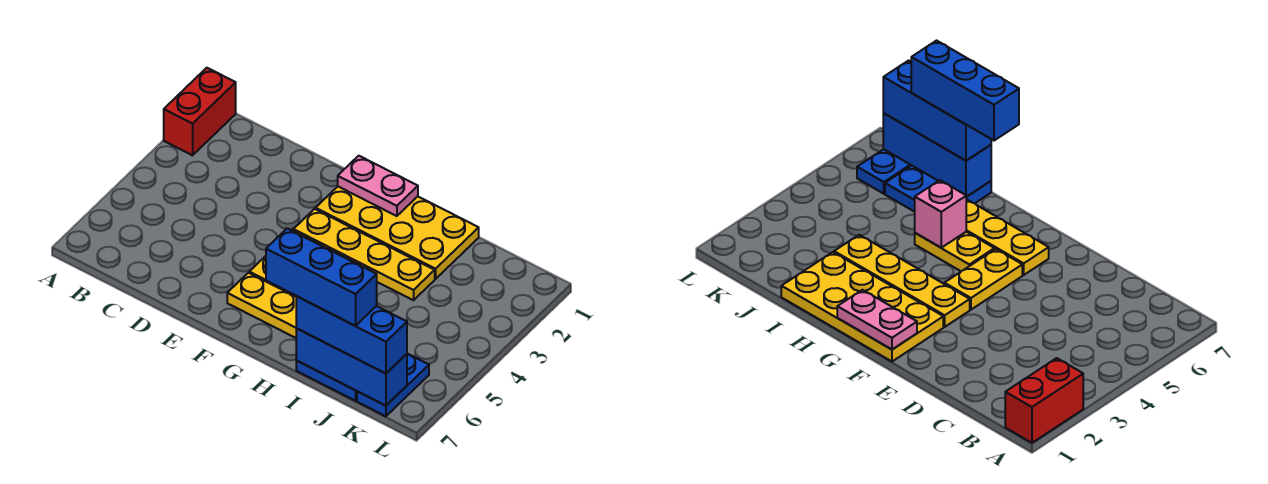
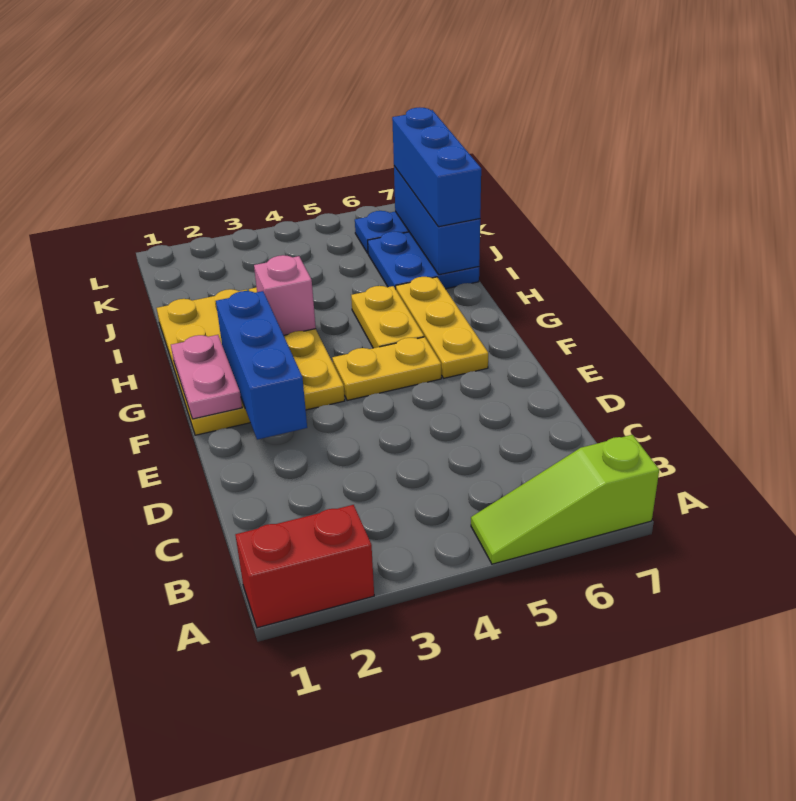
none -> lime 1x3 slope [471,435,659,564]
pink 1x1 brick [915,180,966,248] -> pink 1x1 brick moved to [254,255,316,335]
blue 1x3 brick [266,229,377,326] -> blue 1x3 brick moved to [216,291,307,440]

